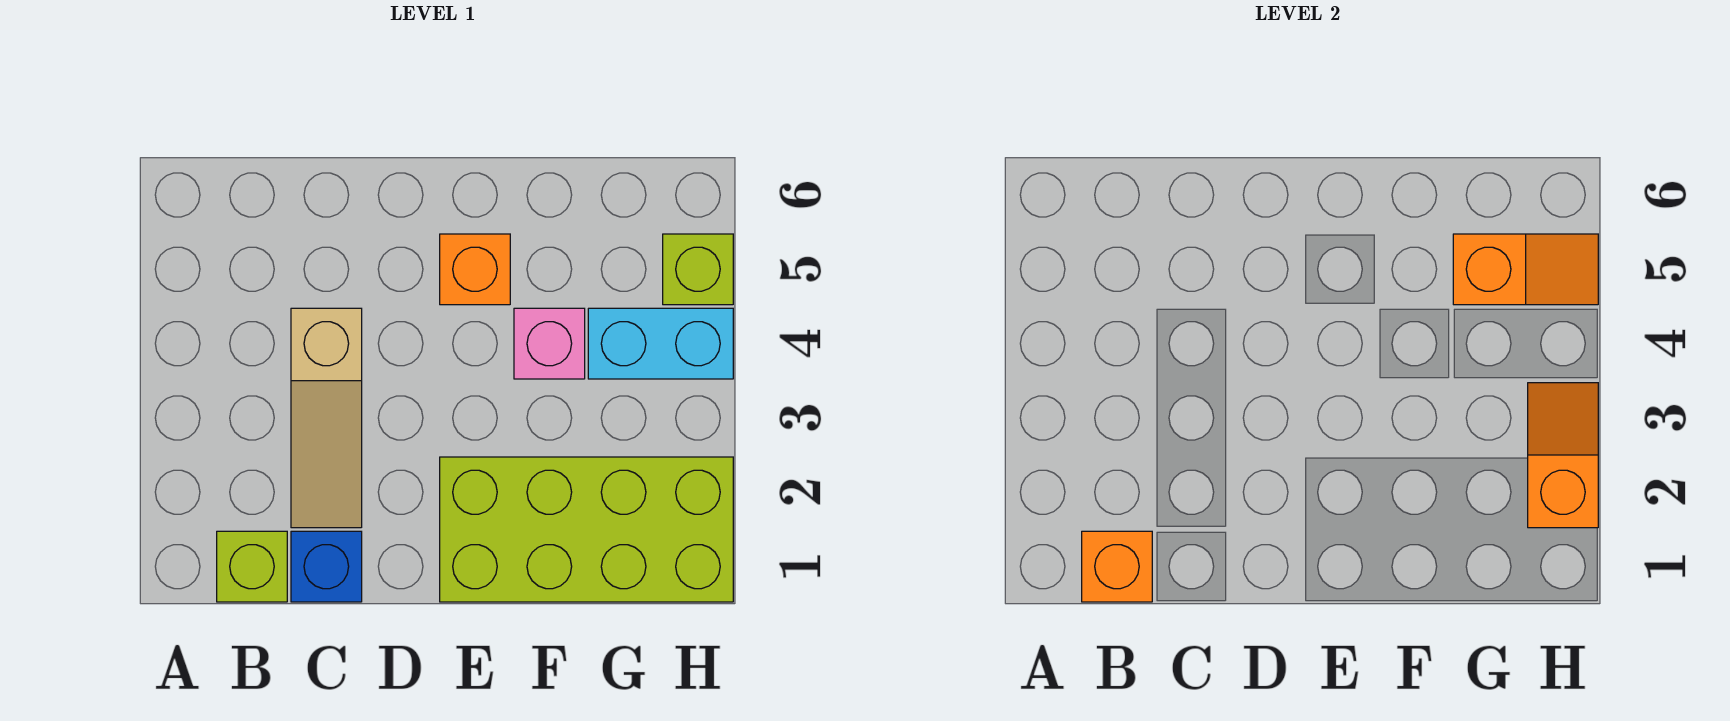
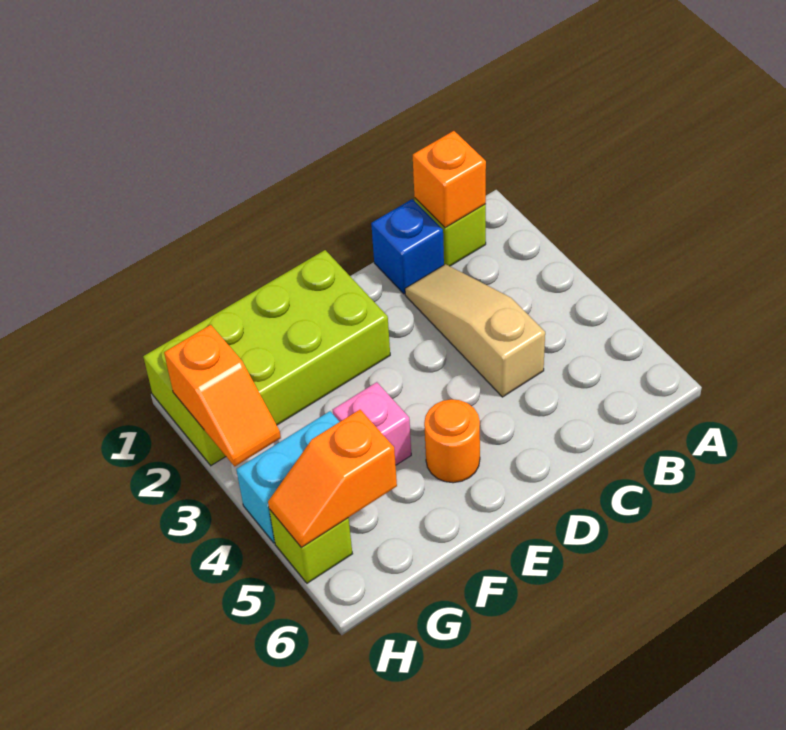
orange 1x1 brick [440,234,510,305] -> orange 1x1 round brick [424,399,480,483]

